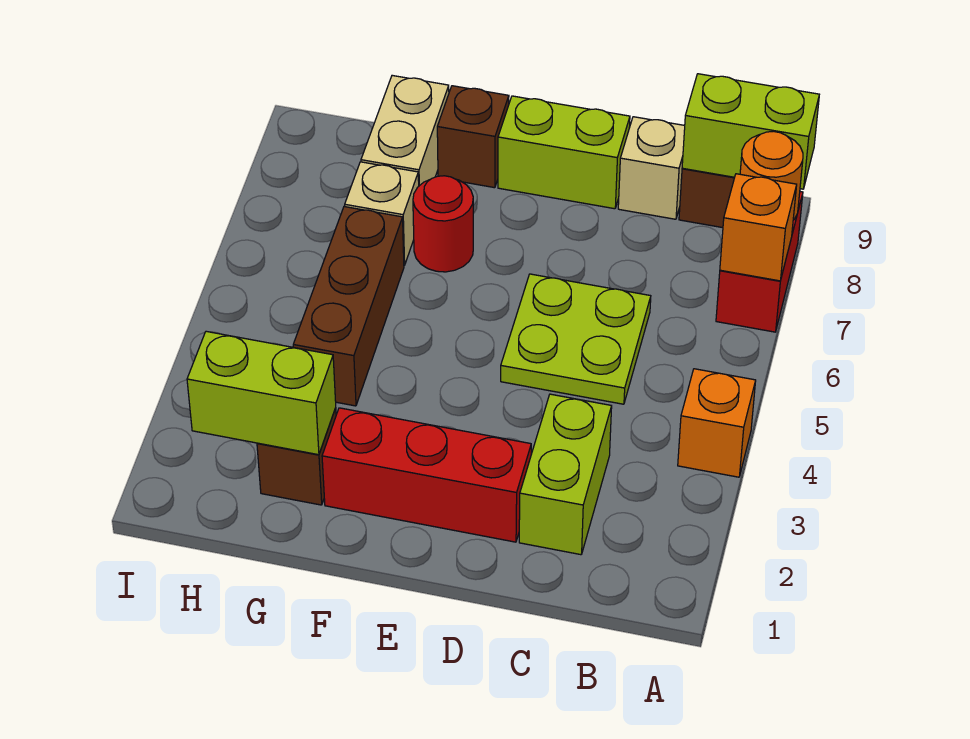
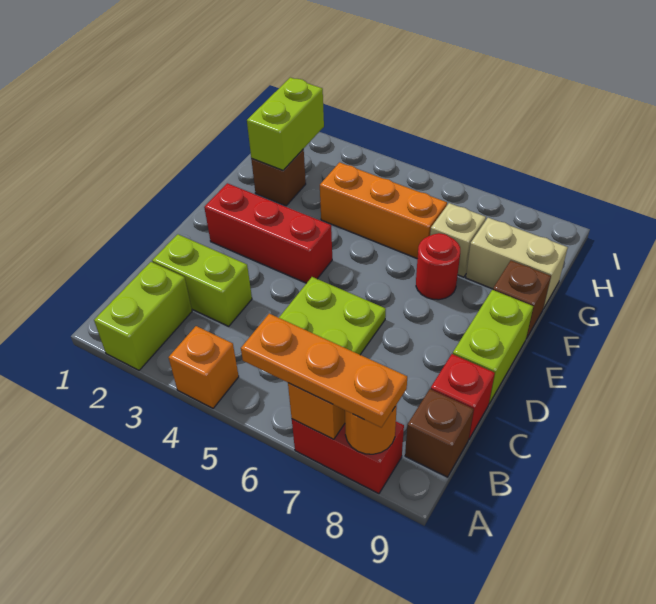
none -> orange 1x3 plate [241,314,407,427]
lime 1x2 brick [682,74,819,189] -> lime 1x2 brick moved to [94,262,192,370]
tan 1x1 brick [618,117,685,219] -> red 1x1 brick [431,354,495,439]
red 1x3 brick [322,408,531,542] -> red 1x3 brick turned to [204,183,332,283]
brown 1x3 brick [293,207,404,406] -> orange 1x3 brick [320,162,447,259]

